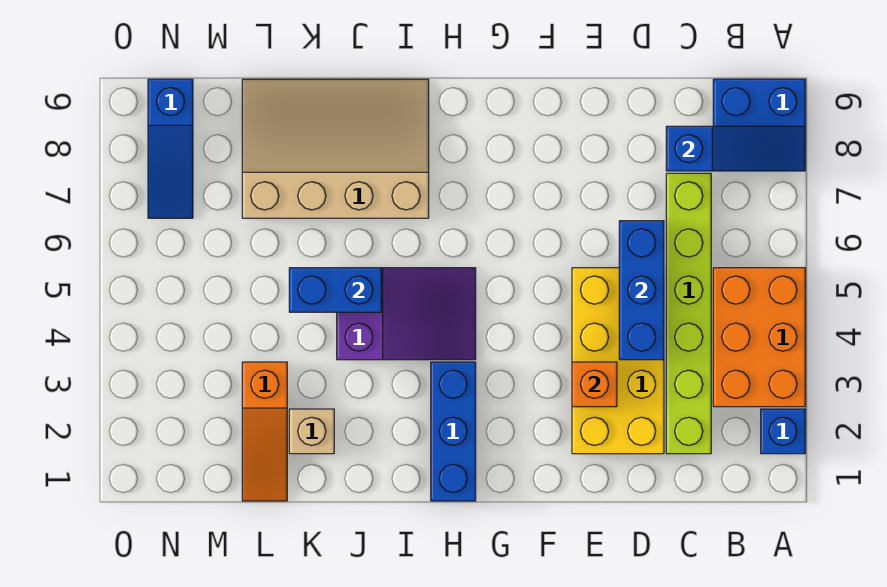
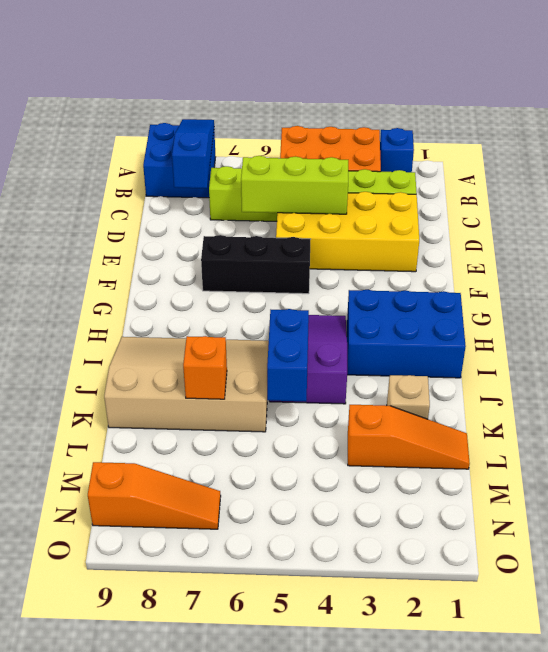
blue 1x3 brick [619,221,664,360] -> lime 1x3 brick [241,156,348,214]
orange 1x1 brick [572,362,617,407] -> orange 1x1 brick moved to [183,336,227,399]
none -> black 1x3 brick [201,235,311,294]
blue 1x3 brick [431,362,476,501] -> blue 2x3 brick [347,290,466,378]
tan 3x4 slope [242,79,429,218] -> tan 3x4 slope turned to [104,337,269,432]
blue 1x3 slope [148,79,193,218] -> orange 1x3 slope [88,462,221,529]

